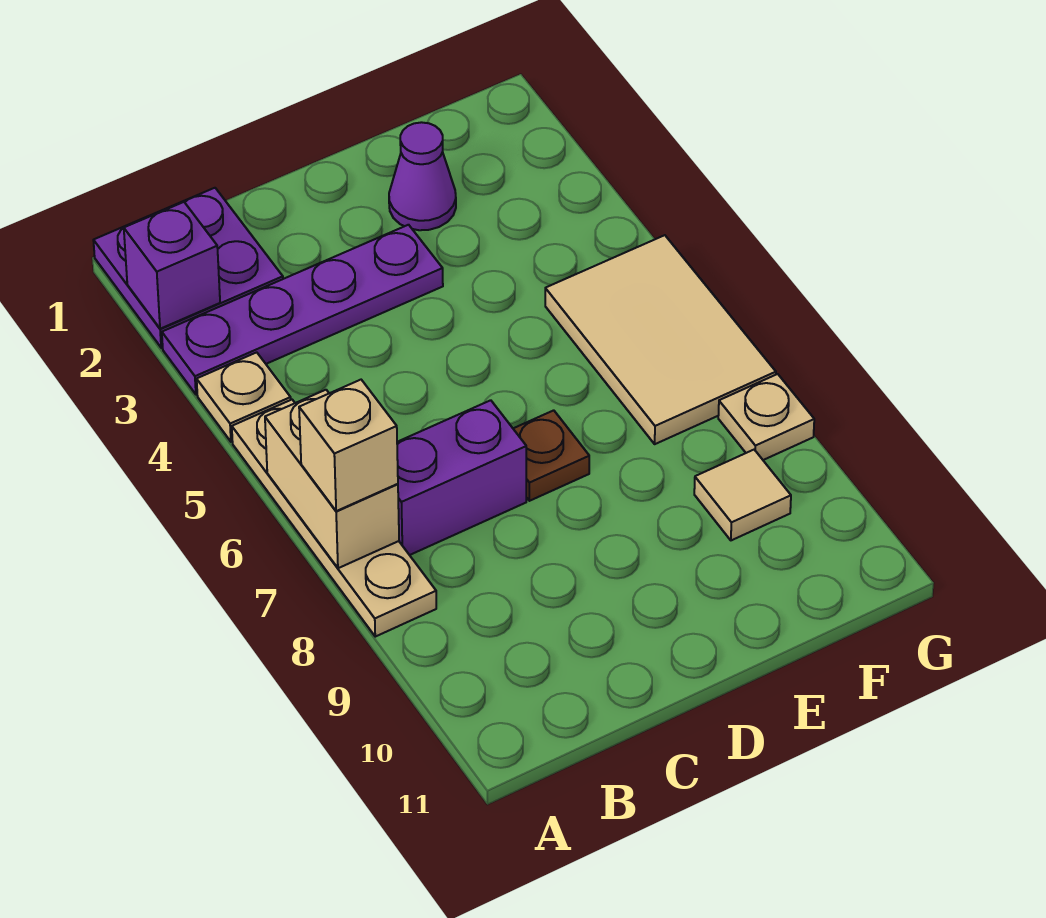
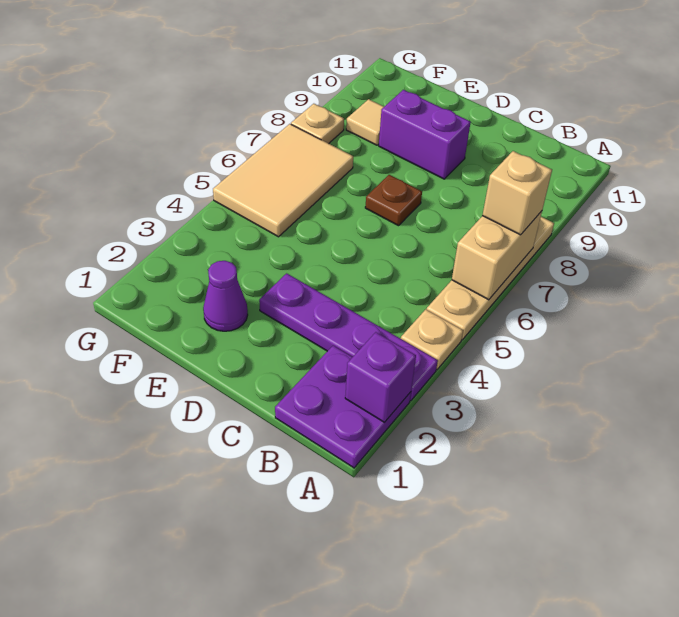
purple 1x2 brick [397,400,526,555] -> purple 1x2 brick moved to [379,90,471,179]

